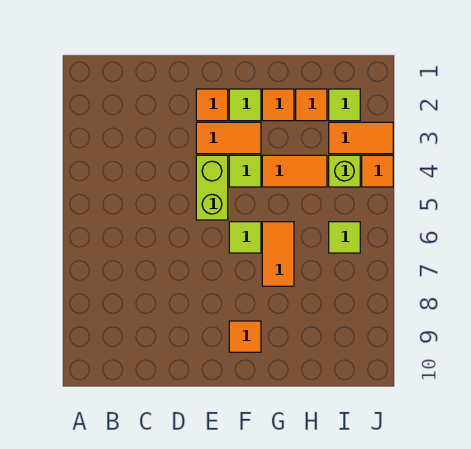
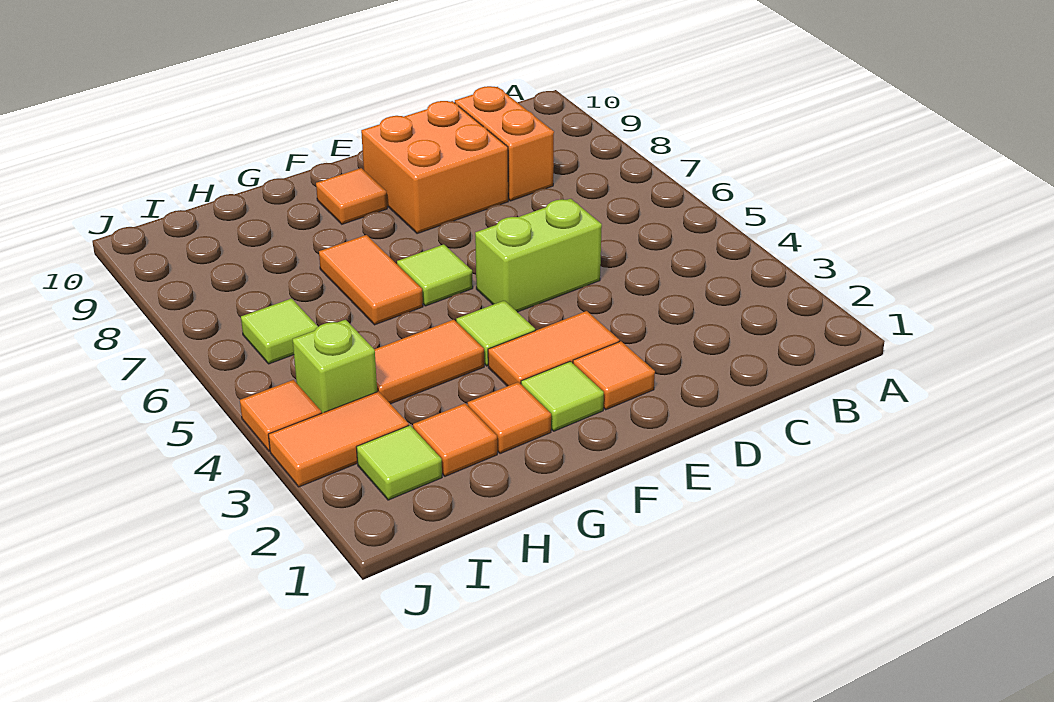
none -> orange 1x2 brick [455,86,554,201]
none -> orange 2x2 brick [361,101,508,234]
lime 1x2 brick [196,155,228,220] -> lime 1x2 brick turned to [475,199,602,312]

